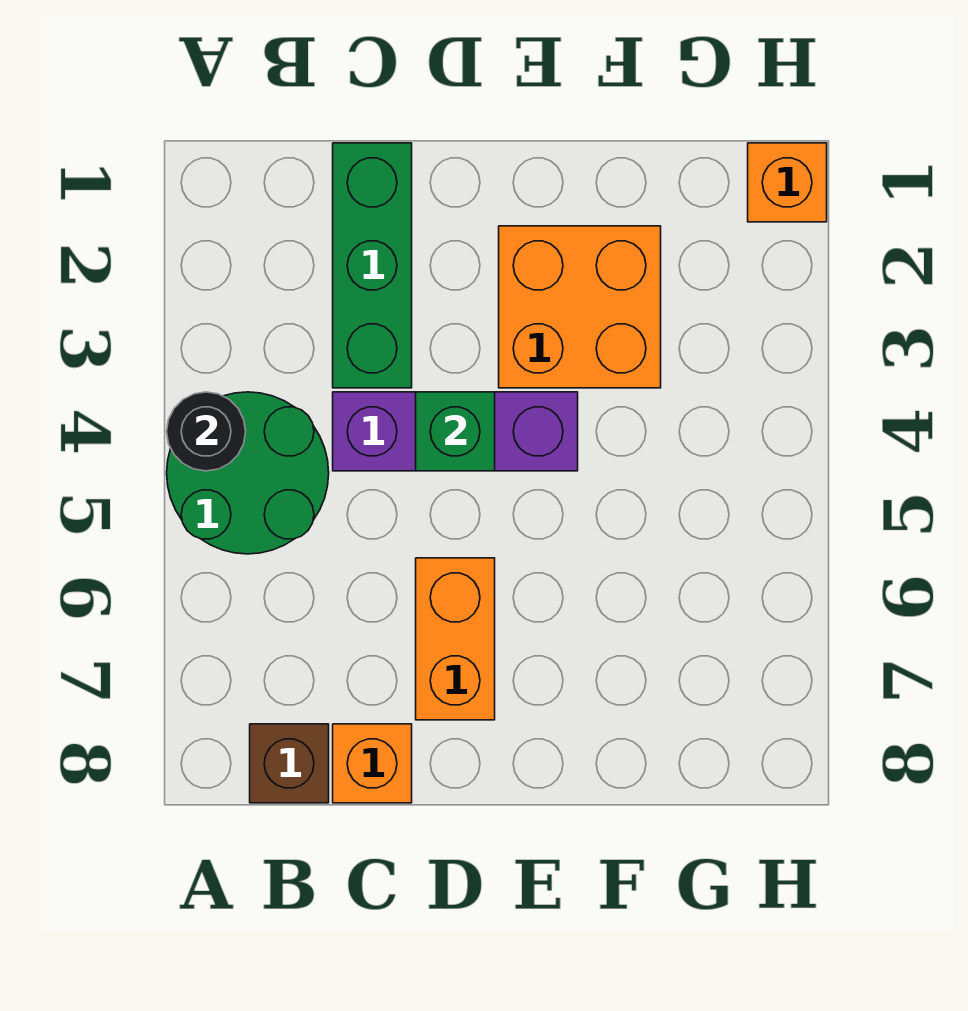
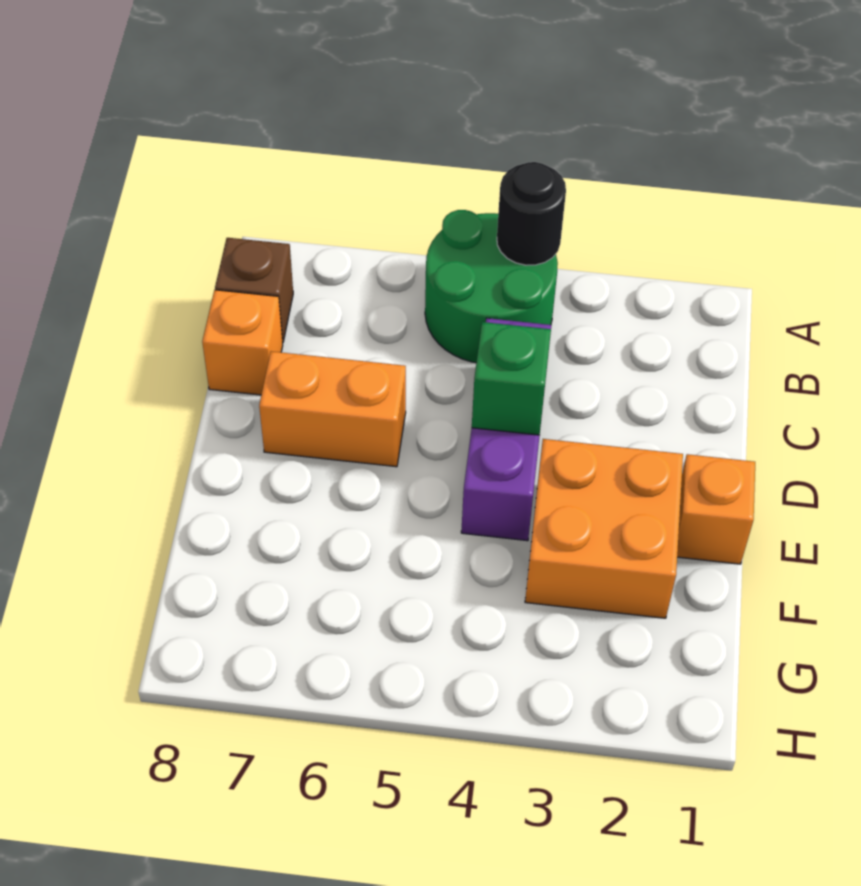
green 1x3 brick [333,143,412,388] -> none
orange 1x1 brick [748,143,827,222] -> orange 1x1 brick moved to [677,454,755,564]

